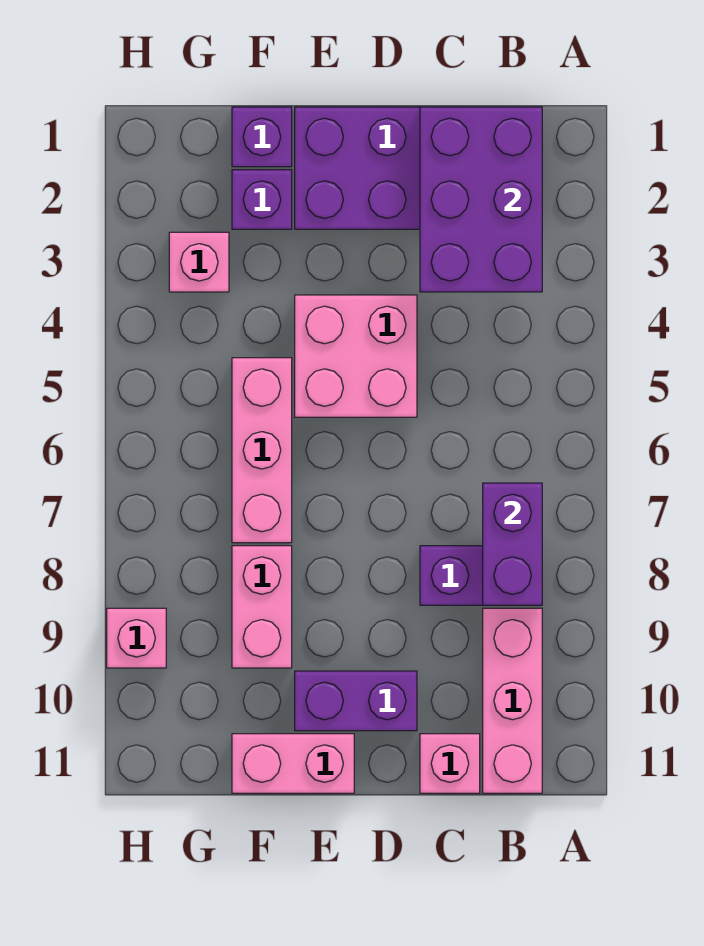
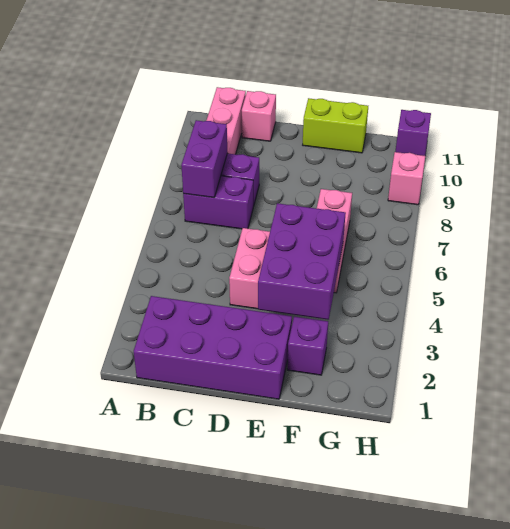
purple 2x3 brick [420,107,542,292] -> purple 2x3 brick moved to [258,203,346,320]
purple 1x2 brick [295,671,417,731] -> purple 1x2 brick moved to [183,176,253,229]
pink 1x2 brick [232,734,354,793] -> lime 1x2 brick [303,98,368,153]
purple 1x1 brick [232,107,292,167] -> purple 1x1 brick moved to [395,110,431,156]
pink 1x2 brick [232,546,292,668] -> none
pink 1x1 brick [169,232,229,292] -> none

